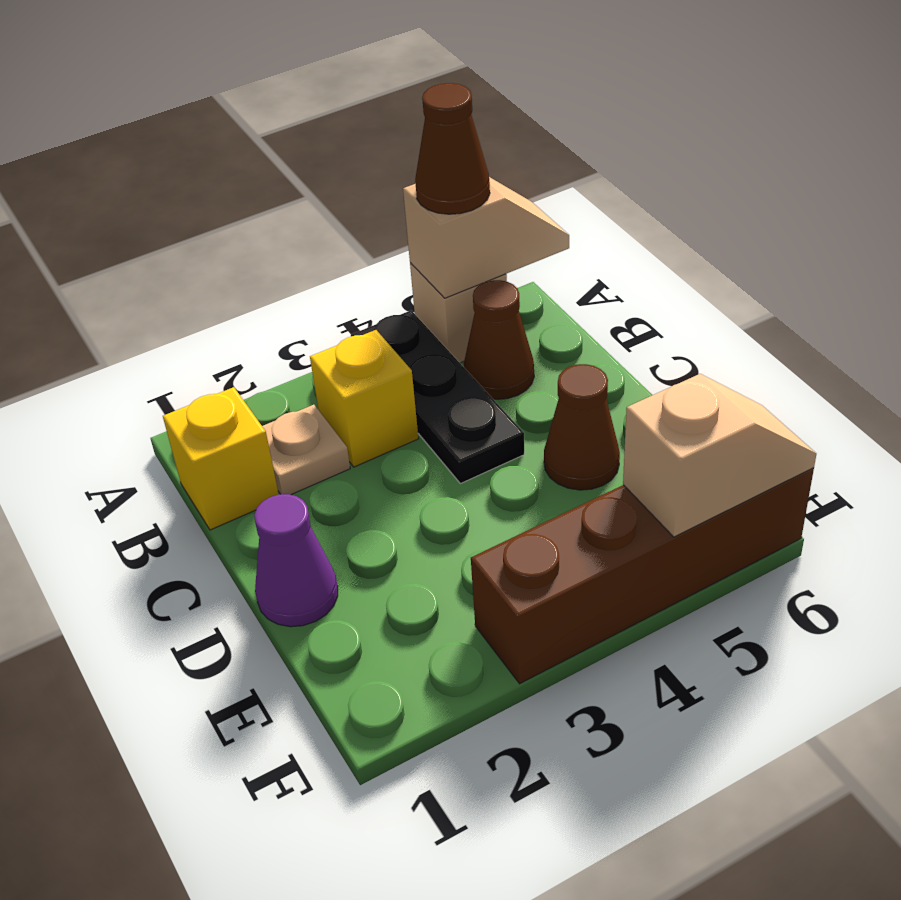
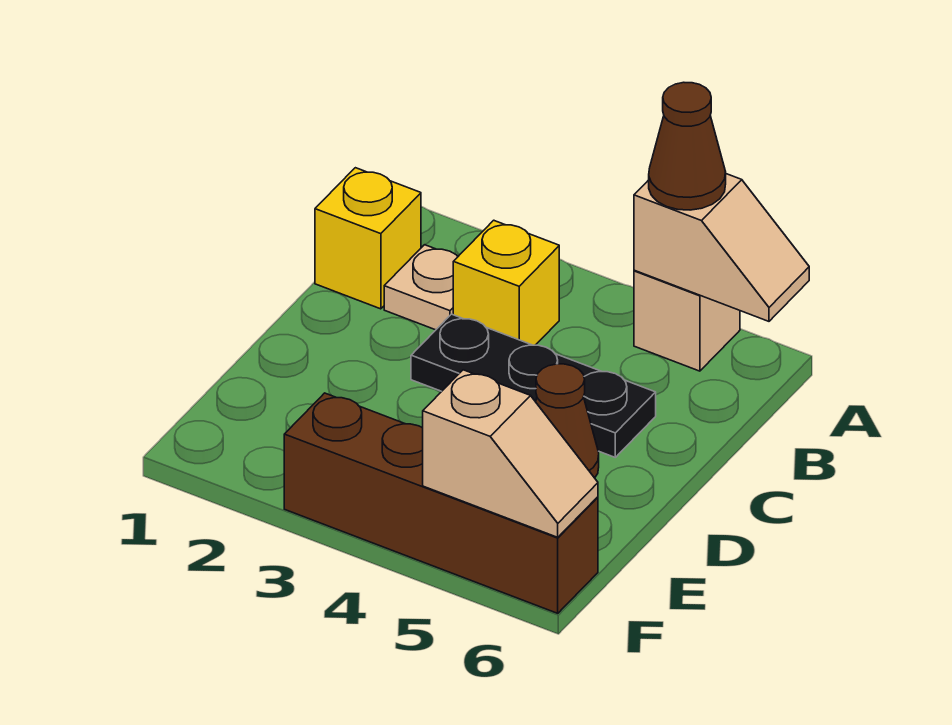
black 1x3 plate [351,311,524,484] -> black 1x3 plate turned to [411,314,656,457]
brown 1x1 cone [464,280,534,399] -> none
purple 1x1 cone [254,494,338,627] -> none

